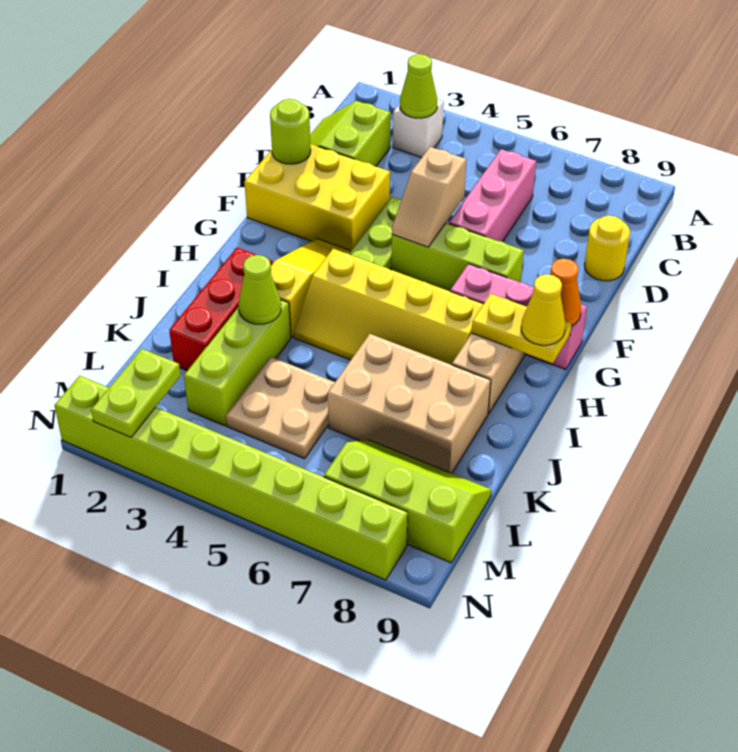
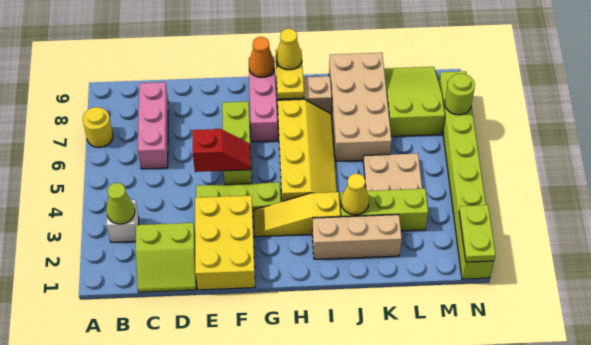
pink 1x3 brick [449,149,536,242] -> pink 1x3 brick turned to [138,82,168,169]
yellow 1x1 round brick [585,216,630,281] -> yellow 1x1 round brick moved to [83,107,113,148]
lime 1x1 round brick [270,99,311,164] -> lime 1x1 round brick moved to [445,74,475,115]
tan 1x2 slope [392,147,467,247] -> red 1x2 slope [192,129,251,172]
red 1x3 brick [169,248,273,371] -> tan 1x3 brick [312,215,402,259]
lime 1x1 cone [238,255,281,324] -> yellow 1x1 cone [341,174,369,215]
tan 2x3 brick [328,334,491,473] -> tan 2x4 brick [329,53,392,161]
lime 2x3 slope [324,440,492,563] -> lime 2x3 slope turned to [384,67,445,136]
lime 1x2 plate [91,349,181,437] -> lime 1x2 plate turned to [459,205,496,262]

